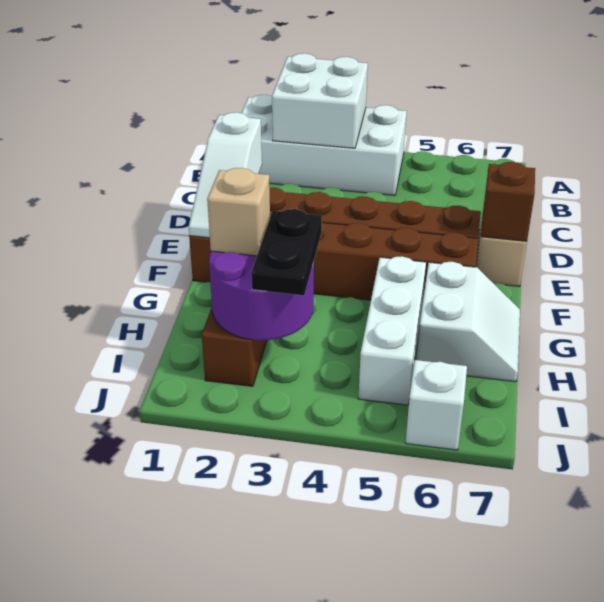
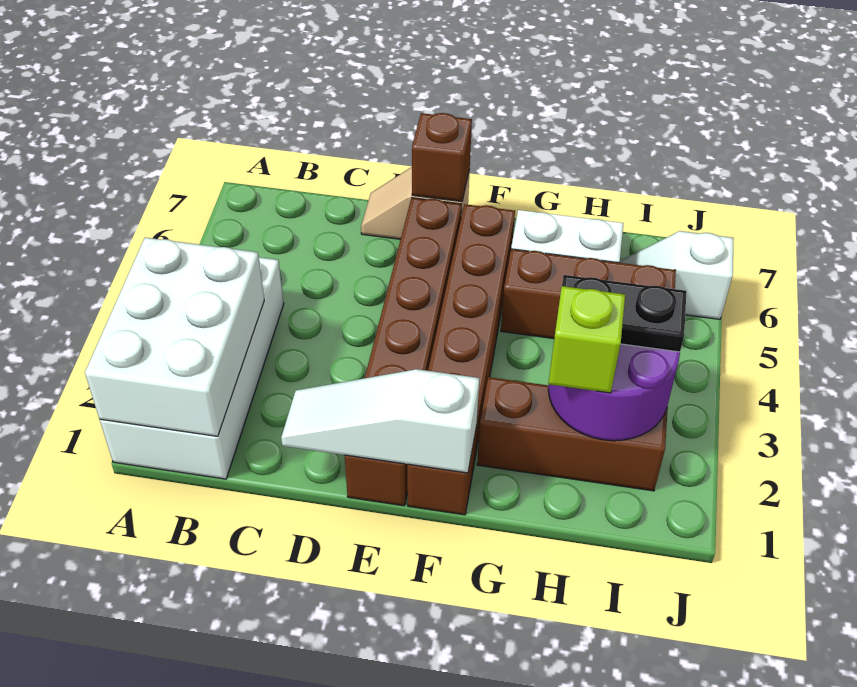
white 2x2 brick [272,53,368,148] -> white 2x3 brick [85,238,264,436]
white 1x3 slope [189,112,262,238] -> white 1x3 slope turned to [281,369,480,473]
white 1x3 brick [358,256,426,405] -> brown 1x3 brick [501,249,676,339]
tan 1x1 brick [207,168,270,256] -> lime 1x1 brick [548,286,625,393]

